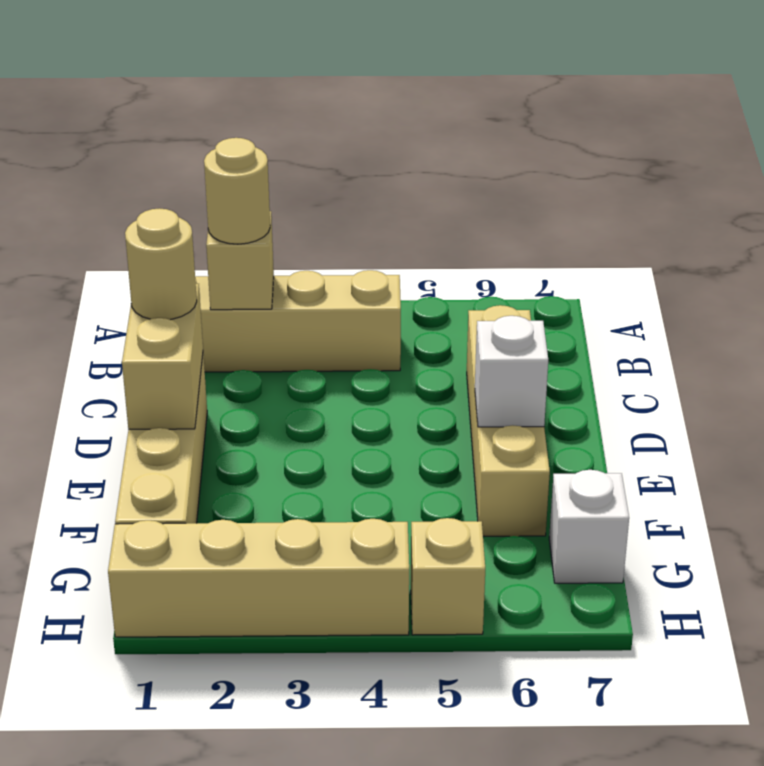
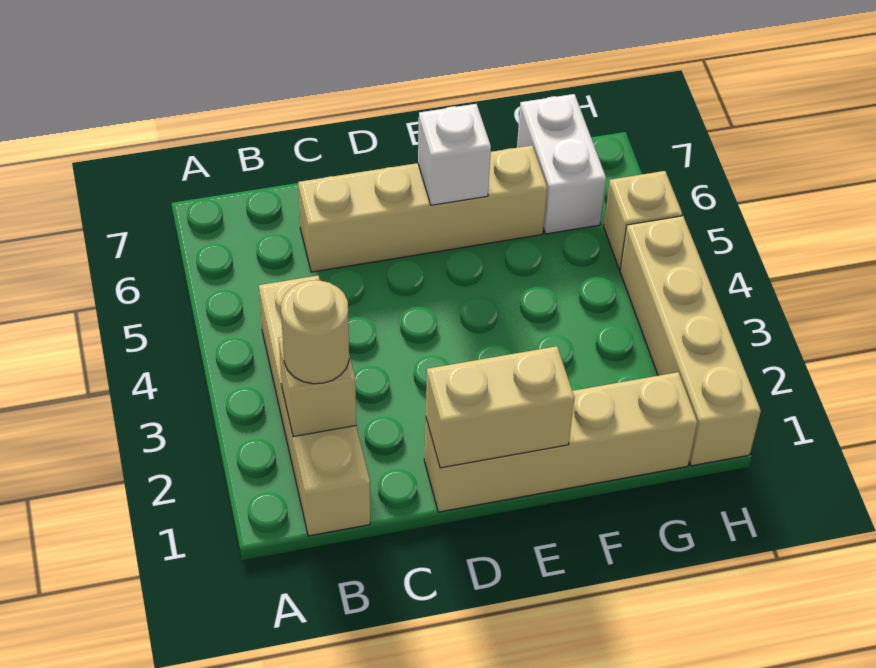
tan 1x1 round brick [125,208,197,320] -> none
white 1x1 brick [549,470,629,583] -> white 1x2 brick [517,94,606,234]

